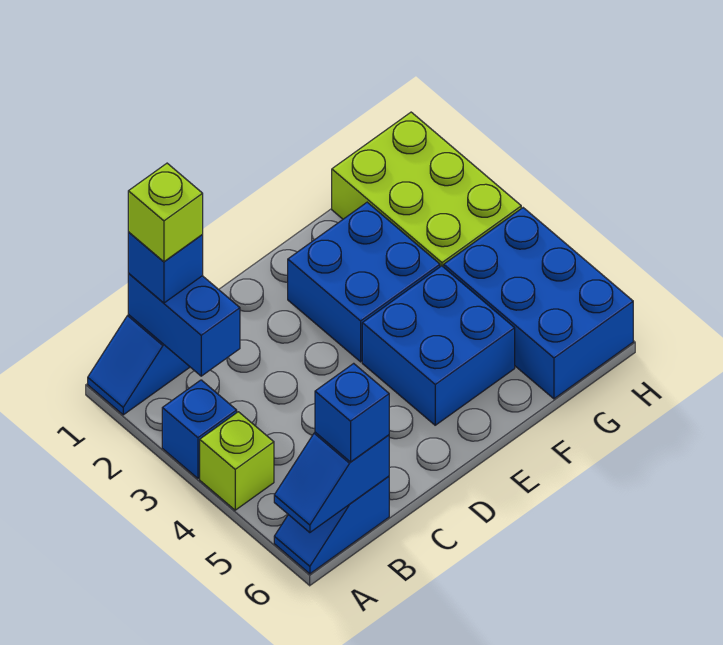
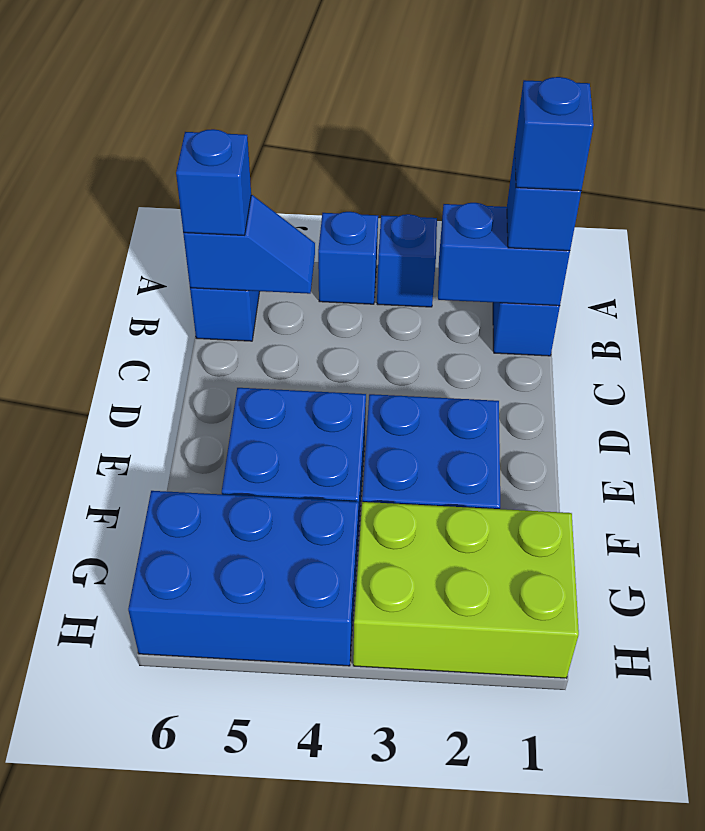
lime 1x1 brick [200,412,274,510] -> blue 1x1 brick [318,212,378,304]
blue 1x2 slope [274,432,389,533] -> blue 1x2 slope turned to [183,195,315,294]
lime 1x1 brick [128,163,203,262] -> blue 1x1 brick [515,77,594,191]

